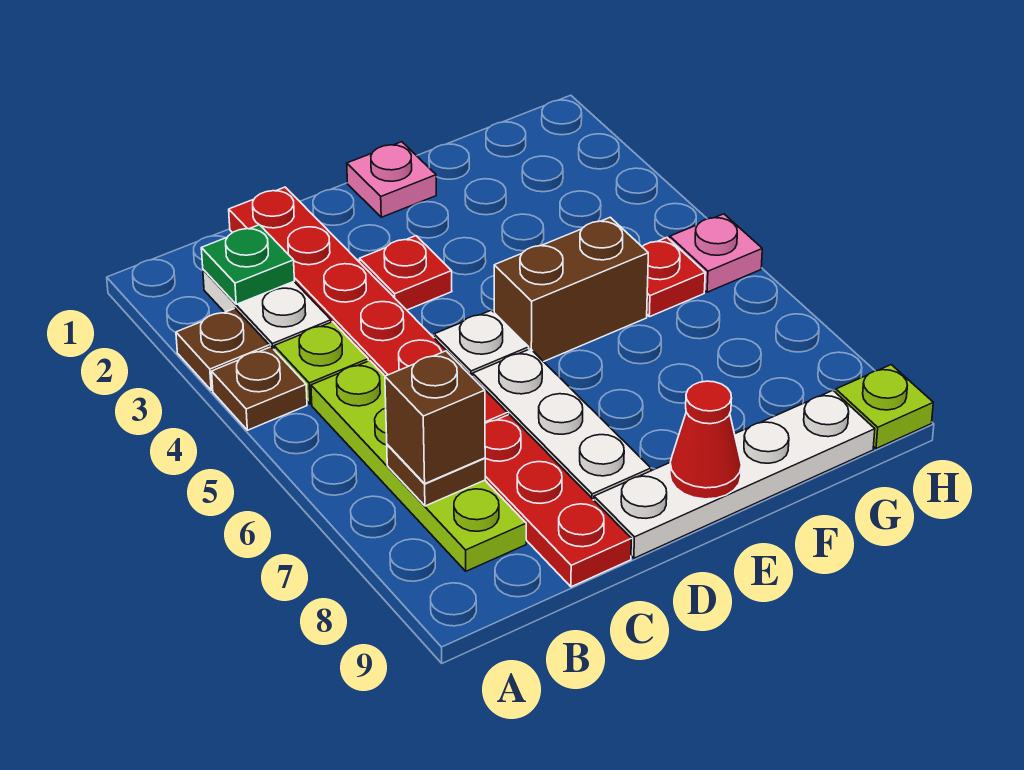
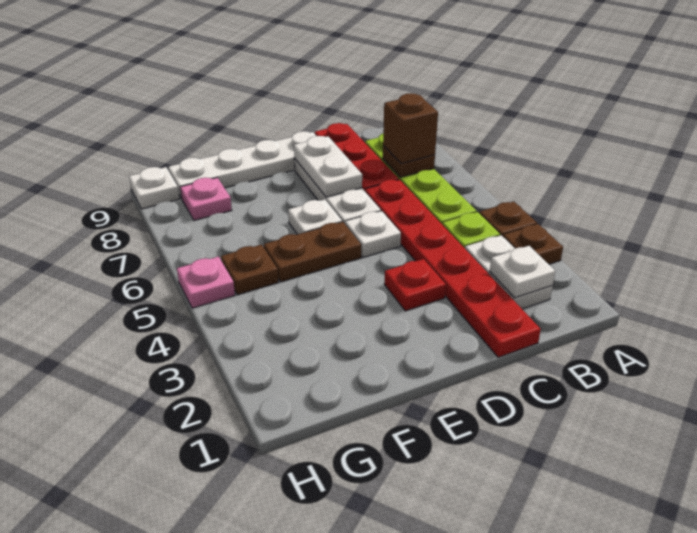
green 1x1 plate [201,225,295,304] -> white 1x1 plate [490,246,555,298]
none -> white 1x2 plate [294,136,362,197]
pink 1x1 plate [347,142,436,217] -> pink 1x1 plate moved to [180,178,232,220]
brown 1x2 brick [494,217,648,362] -> brown 1x2 plate [264,222,361,282]
none -> white 1x1 plate [288,200,342,234]
red 1x1 cone [670,381,742,499] -> none
red 1x1 plate [642,238,705,317] -> brown 1x1 plate [221,245,278,295]
lime 1x1 plate [836,365,933,449] -> white 1x1 plate [129,167,179,209]

